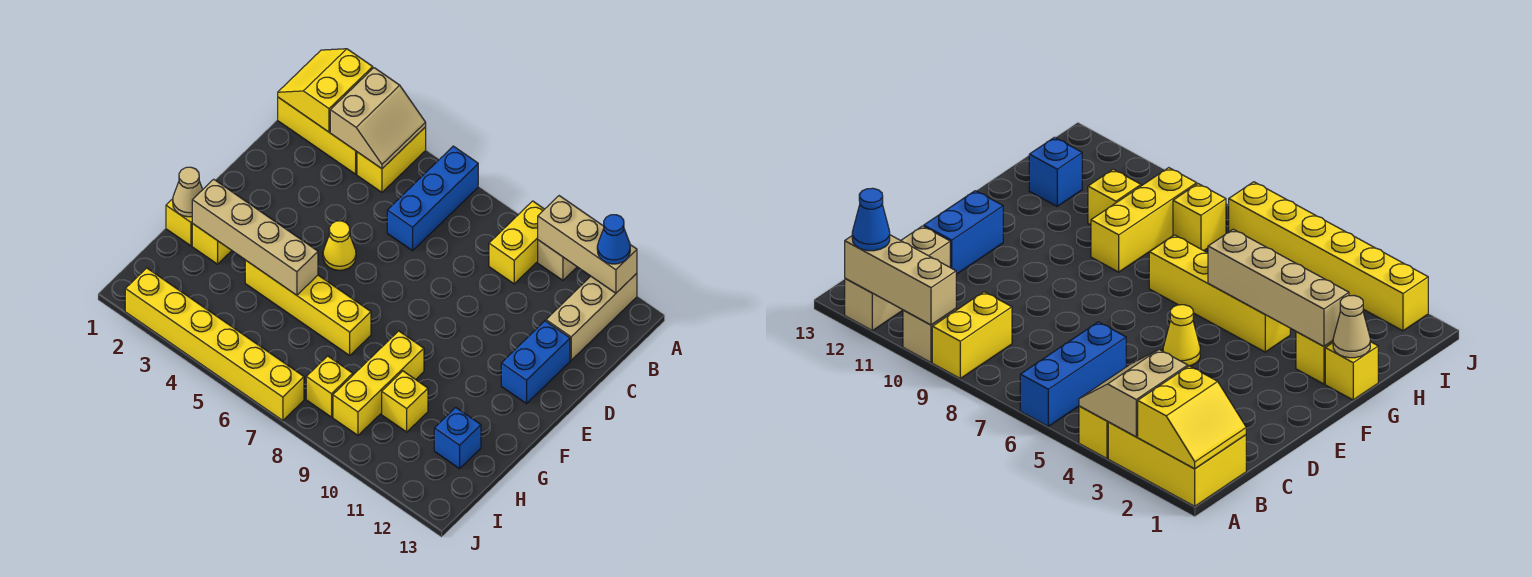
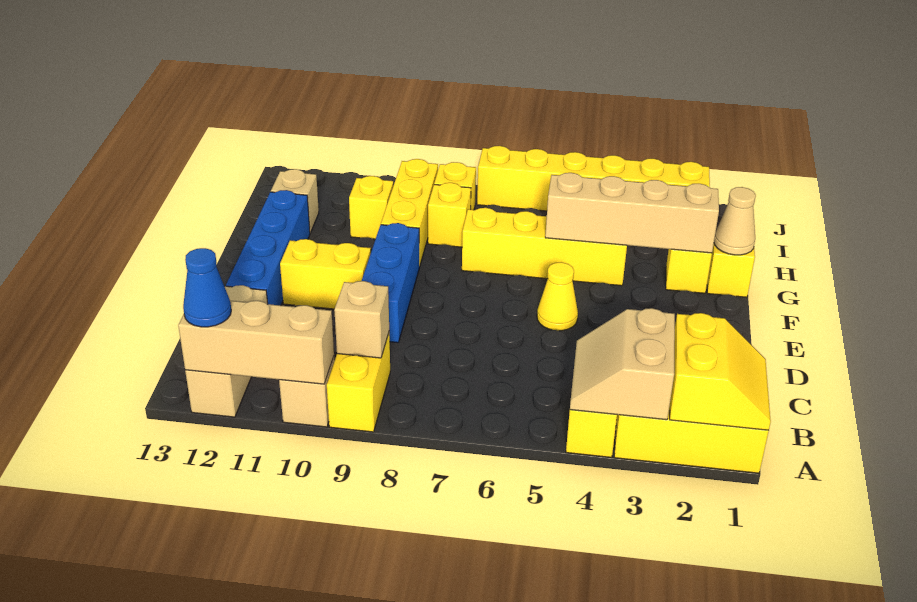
blue 1x3 brick [387,146,478,251] -> blue 1x3 brick moved to [362,223,420,343]
none -> tan 1x1 brick [334,281,389,358]
blue 1x2 brick [501,321,570,404] -> blue 1x4 brick [226,190,310,305]
none -> yellow 1x2 brick [280,239,371,309]
none -> yellow 1x1 brick [428,183,471,247]
blue 1x1 brick [434,408,481,469] -> tan 1x1 brick [271,169,319,233]

